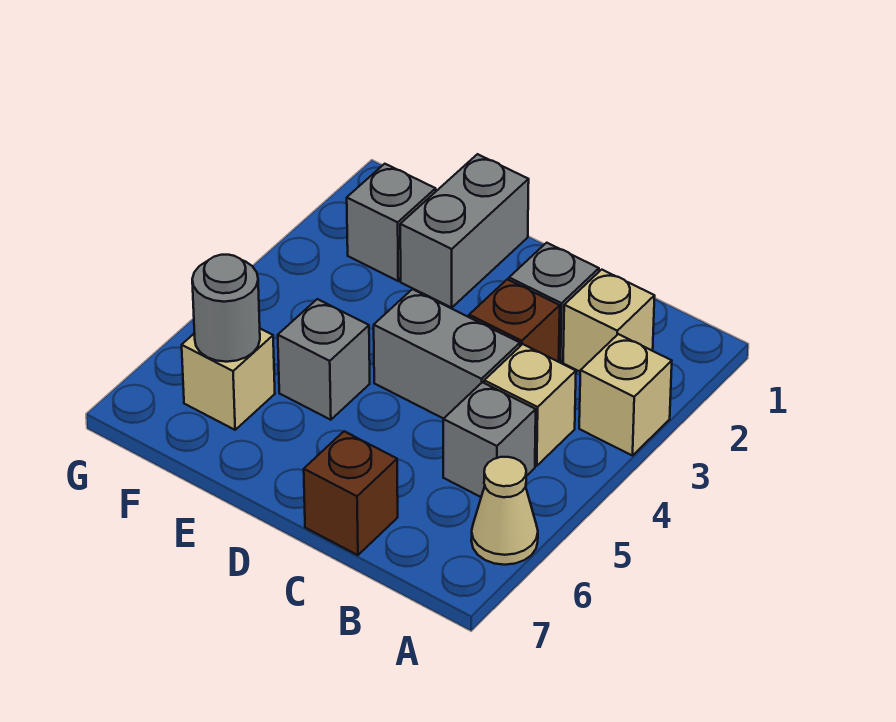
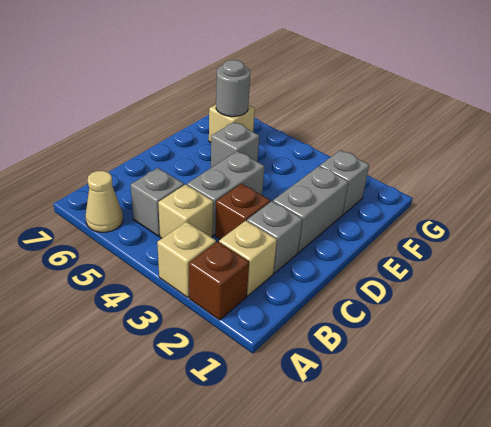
brown 1x1 brick [304,431,398,555] -> brown 1x1 brick moved to [189,242,249,320]
grey 1x2 brick [400,154,529,308] -> grey 1x2 brick turned to [273,166,348,252]

